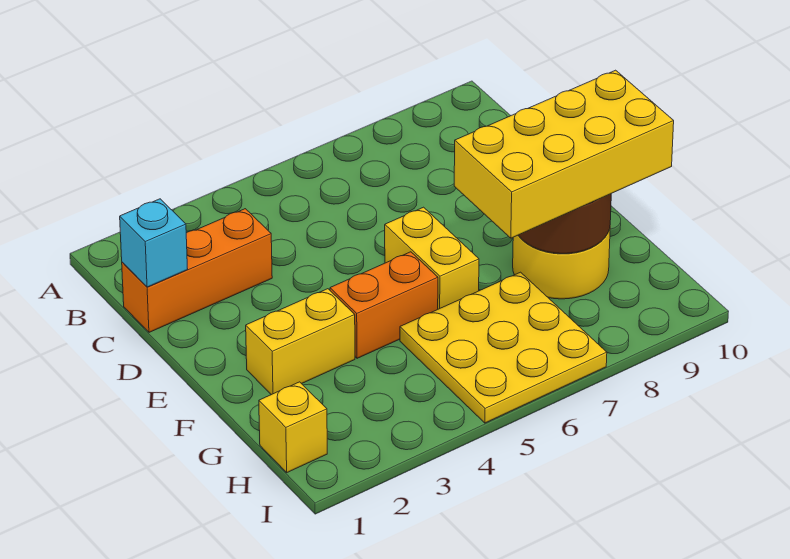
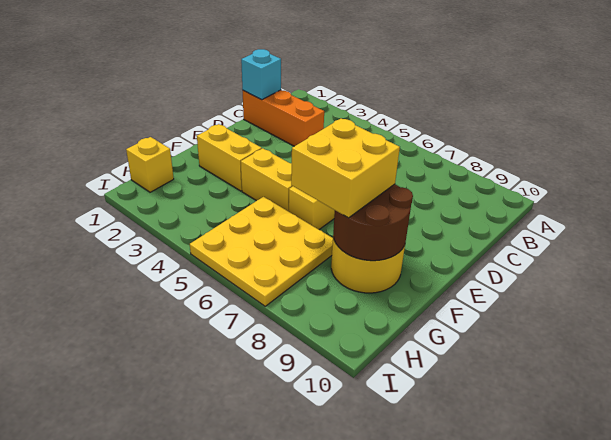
orange 1x2 brick [330,252,438,358] -> yellow 1x2 brick [241,148,293,211]
yellow 2x4 brick [454,70,674,238] -> yellow 2x2 brick [291,118,400,218]

